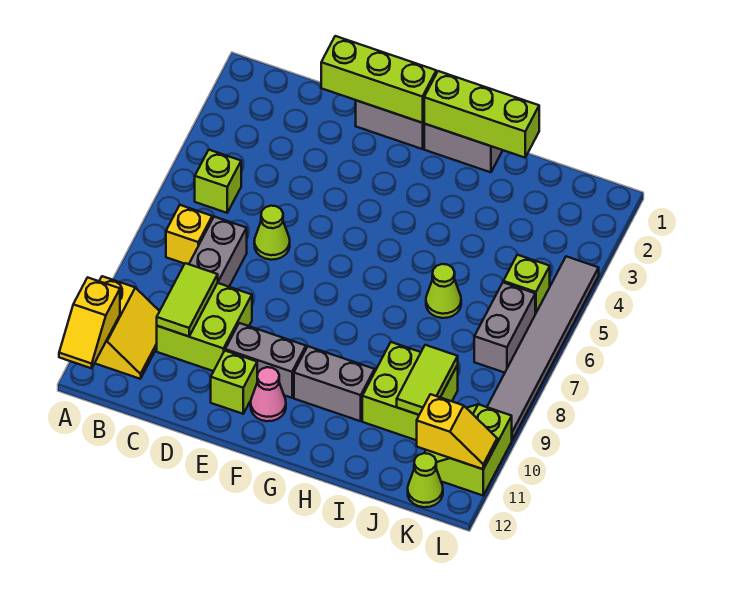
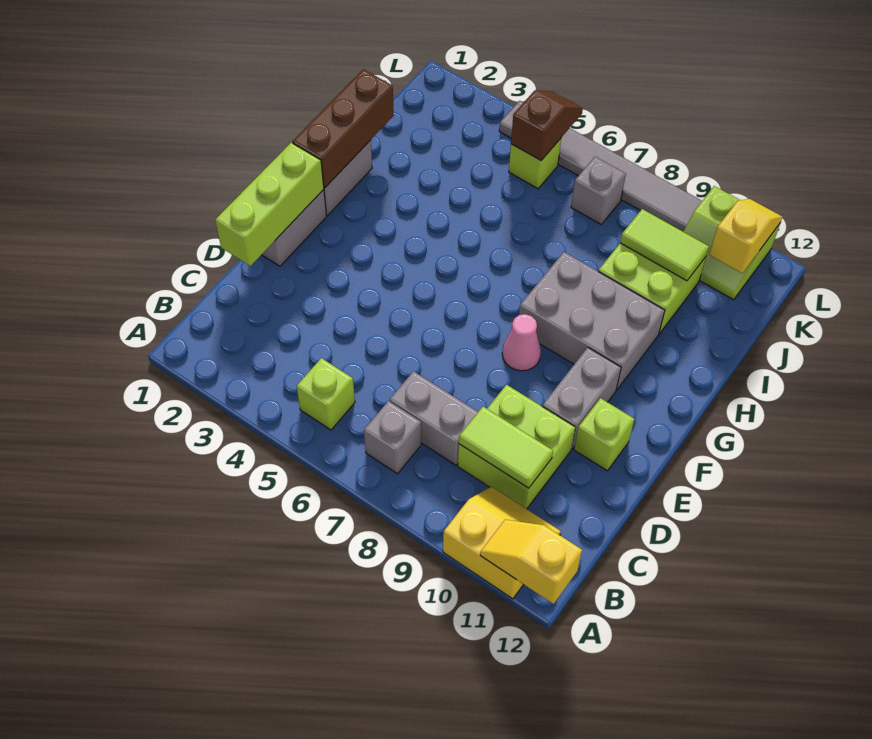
yellow 1x2 slope [59,277,120,368] -> yellow 1x2 slope turned to [480,520,582,604]
yellow 1x1 brick [166,205,212,264] -> grey 1x1 brick [364,401,421,474]
lime 1x1 cone [254,206,290,260] -> none
pink 1x1 cone [251,367,286,421] -> pink 1x1 cone moved to [502,314,541,371]
lime 1x3 brick [424,71,539,158] -> brown 1x3 brick [292,69,394,188]
grey 1x2 brick [294,346,375,421] -> grey 2x3 brick [519,252,665,390]
lime 1x1 cone [426,264,461,318] -> none
none -> brown 1x2 slope [511,90,583,161]
grey 1x2 brick [474,283,535,373] -> grey 1x1 brick [571,157,626,224]
lime 1x1 cone [408,453,443,507] -> none

